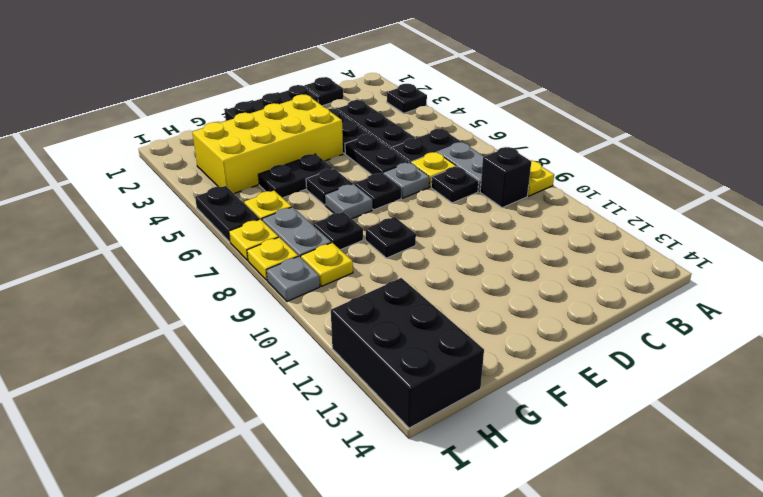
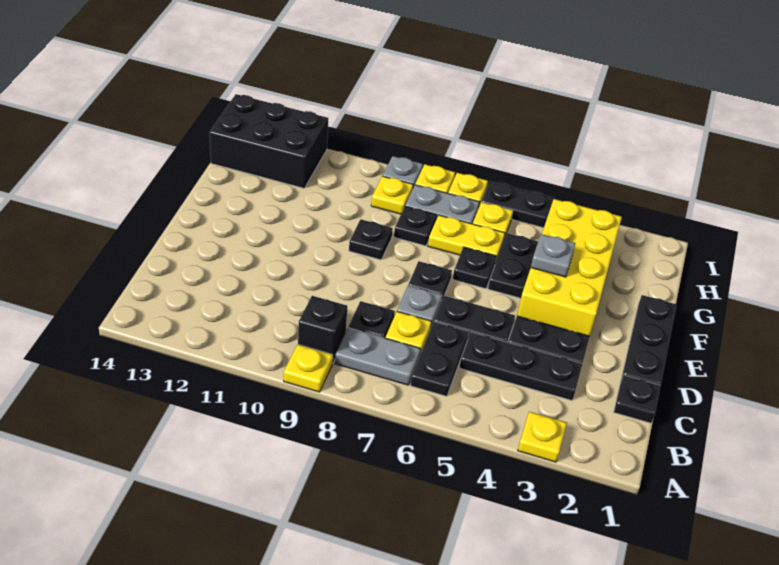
black 1x1 plate [387,84,427,113] -> yellow 1x1 plate [518,412,567,462]
grey 1x1 plate [325,184,372,219] -> grey 1x1 plate moved to [531,234,576,277]
none -> yellow 1x2 plate [428,215,505,263]

